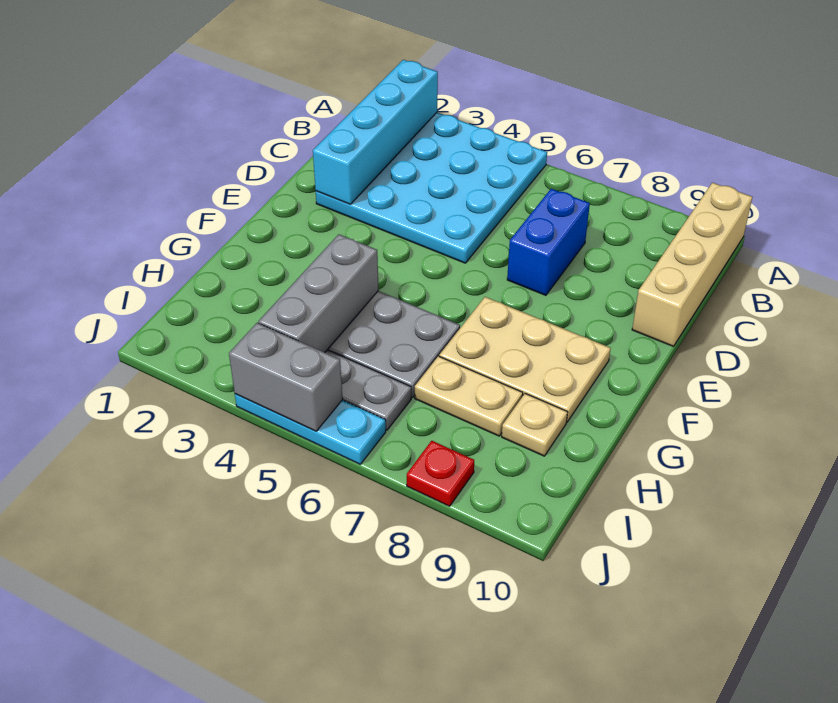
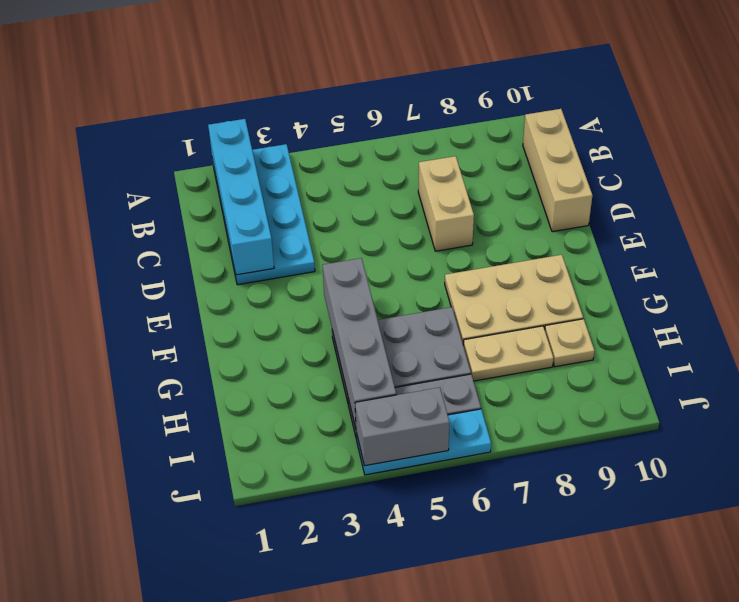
cyan 4x4 plate [316,112,547,263] -> cyan 2x4 plate [213,144,315,285]
tan 1x4 brick [632,183,752,346] -> tan 1x3 brick [523,109,593,232]
blue 1x2 brick [507,189,590,295] -> tan 1x2 brick [418,156,474,251]
grey 1x3 brick [258,234,379,352] -> grey 1x4 brick [322,258,396,428]
red 1x1 plate [407,441,474,506] -> none

